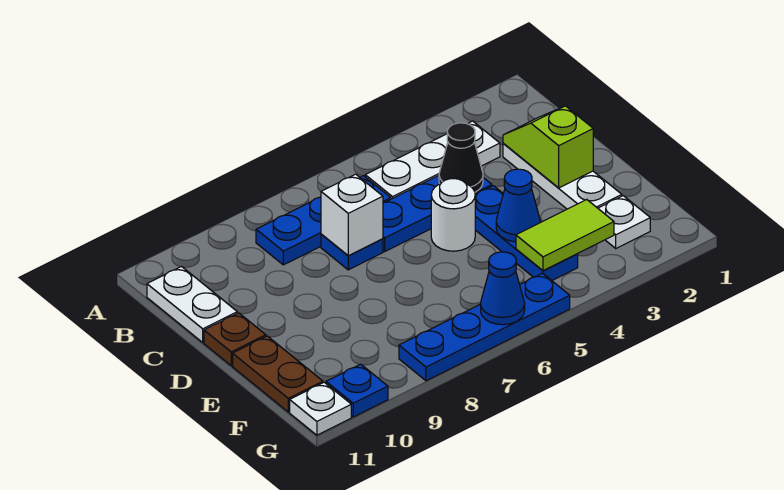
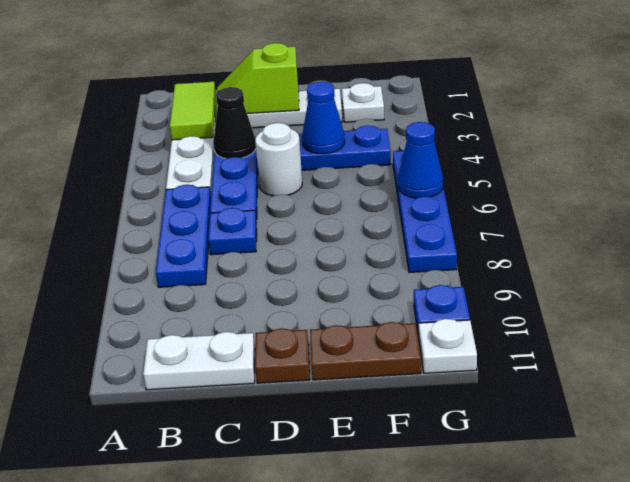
white 1x1 brick [321,174,383,256] -> none
lime 1x2 tile [516,200,614,271] -> lime 1x2 tile moved to [170,82,216,140]

